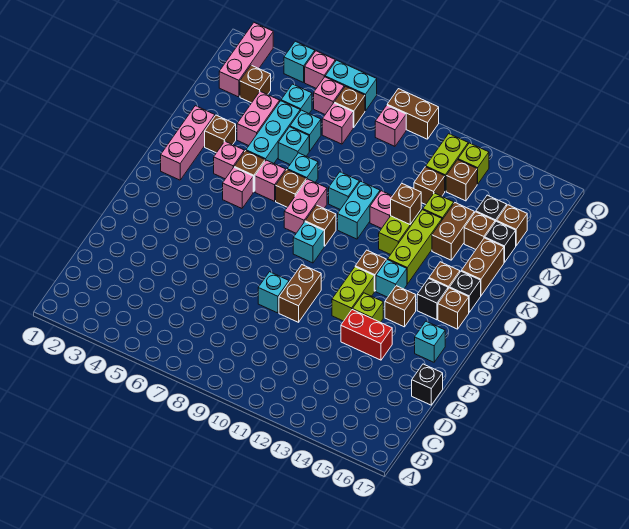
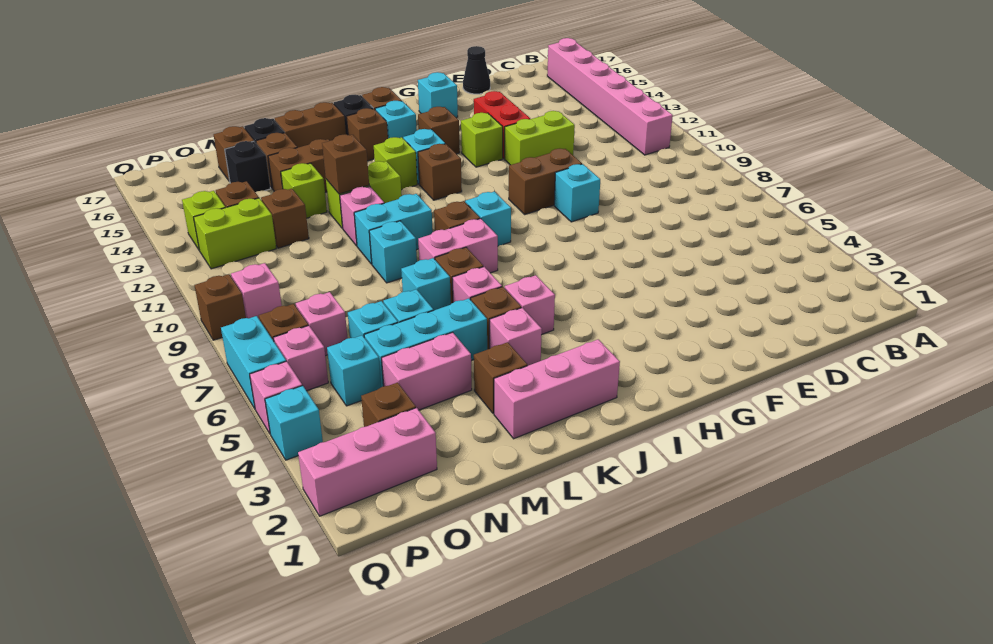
none -> pink 1x6 brick [547,38,673,155]
black 1x1 brick [412,364,443,405] -> black 1x1 cone [463,46,490,94]
lime 1x2 brick [332,267,374,321] -> lime 1x2 brick moved to [505,111,575,165]
black 1x1 brick [417,279,448,320] -> cyan 1x1 brick [375,101,417,139]
lime 1x3 brick [388,210,442,284] -> lime 1x1 brick [374,137,417,190]
brown 1x2 brick [387,89,439,139] -> brown 1x1 brick [195,274,246,340]

